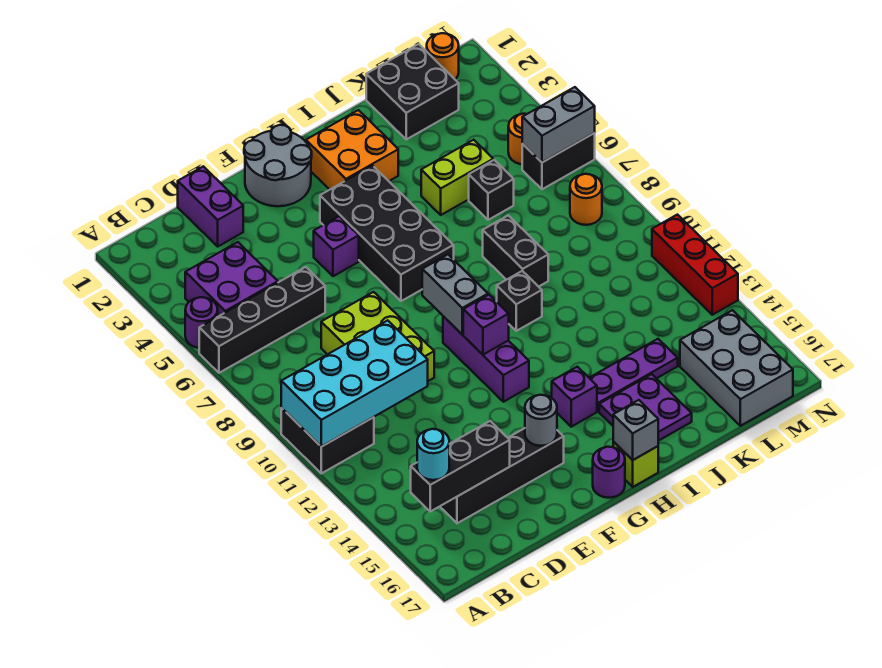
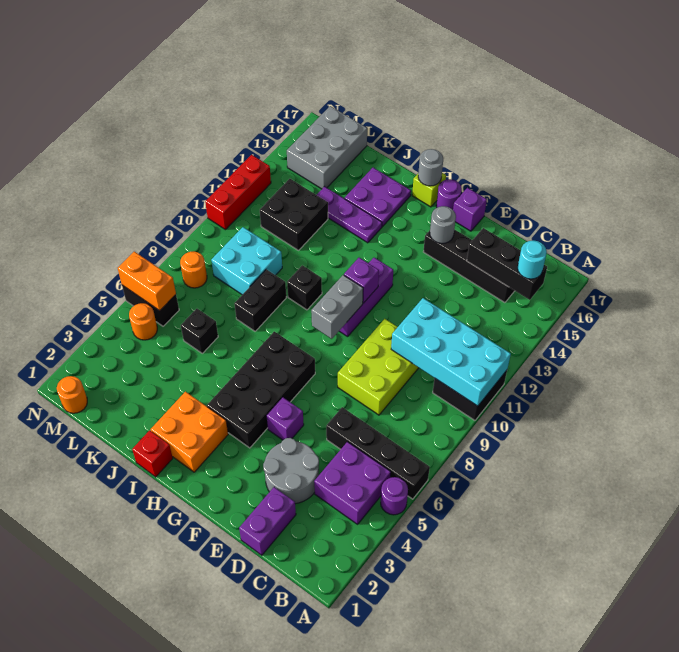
grey 2x2 round brick [244,125,312,206] -> grey 2x2 round brick moved to [263,438,319,504]
purple 1x1 brick [552,367,597,427] -> purple 1x1 brick moved to [453,188,487,231]
grey 1x1 brick [613,400,658,460] -> grey 1x1 round brick [418,149,443,186]
none -> red 1x1 brick [132,430,173,477]
lime 1x2 brick [421,140,493,215] -> none
black 2x2 brick [366,44,459,139] -> black 2x2 brick moved to [260,179,328,250]
none -> cyan 2x2 brick [211,227,282,295]
grey 1x2 brick [522,87,595,162] -> orange 1x2 brick [118,252,176,311]

